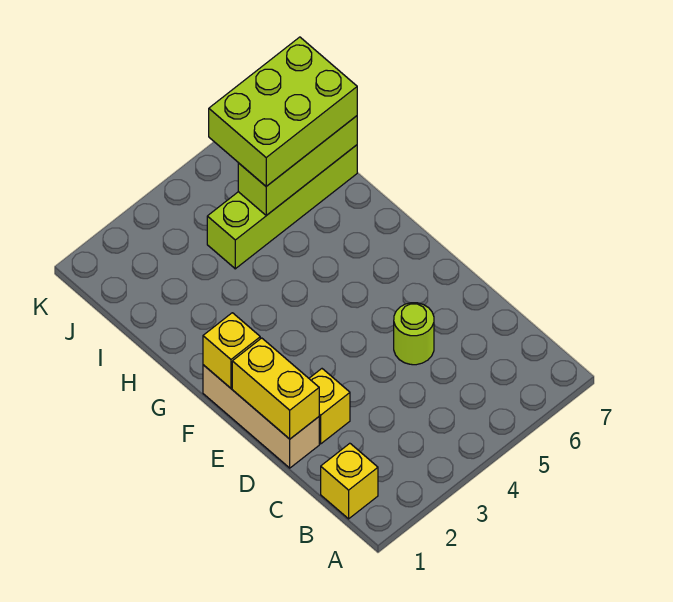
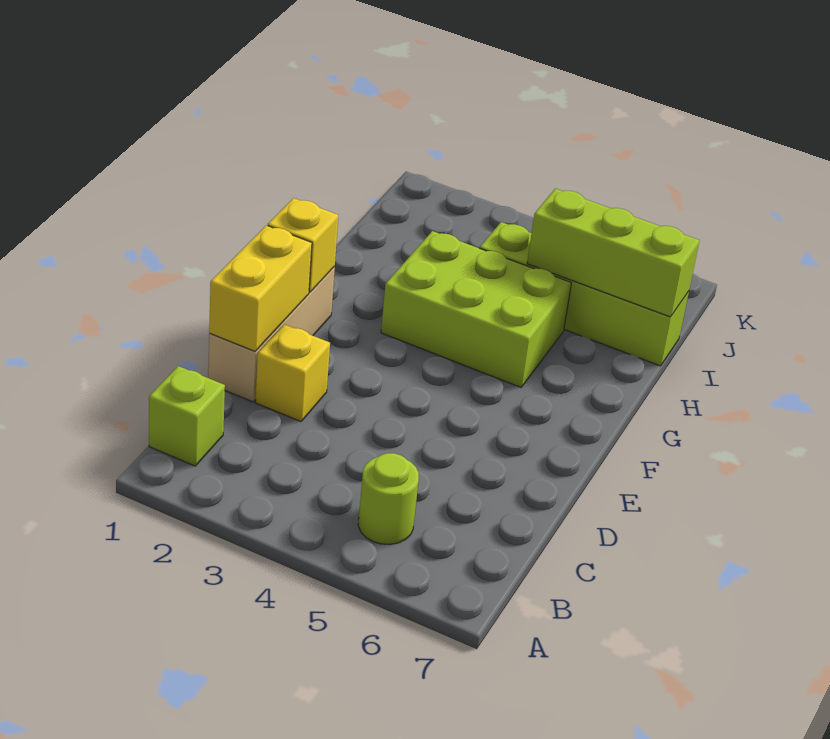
yellow 1x1 brick [321,443,378,519] -> lime 1x1 brick [149,366,225,466]
lime 1x1 round brick [394,303,434,365] -> lime 1x1 round brick moved to [358,453,419,544]
lime 2x3 brick [209,37,357,186] -> lime 2x3 brick moved to [381,231,571,387]

